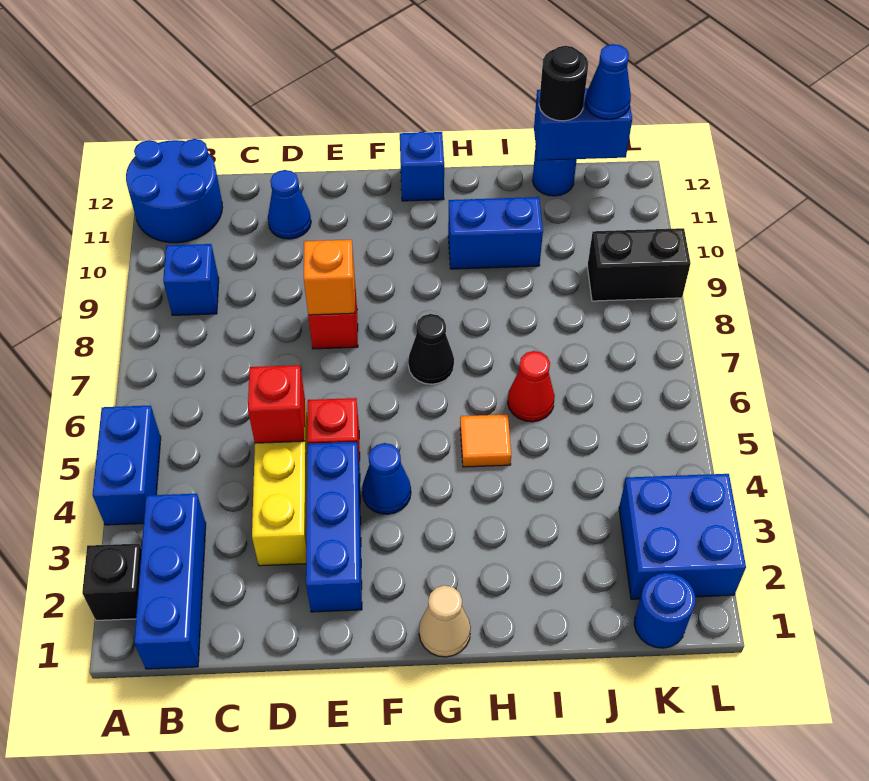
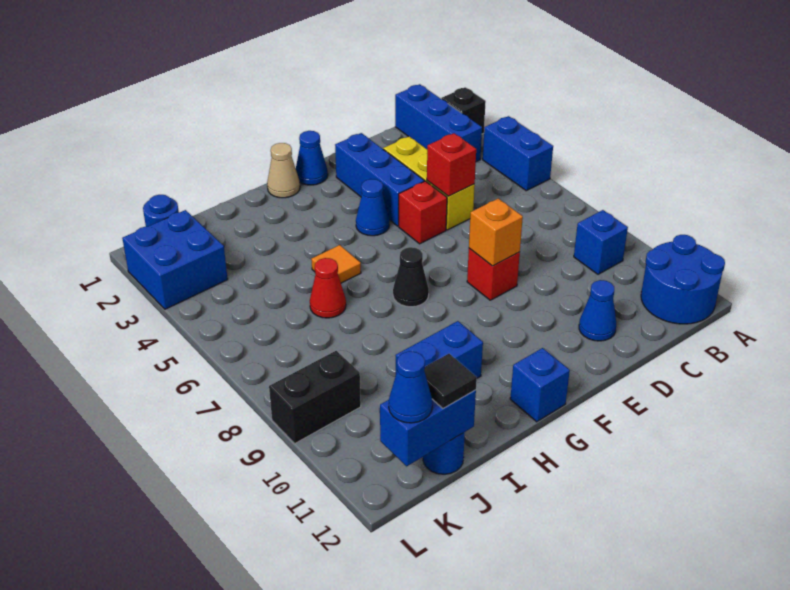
none -> blue 1x1 cone [296,131,328,185]
black 1x1 round brick [539,46,588,121] -> black 1x1 tile [424,354,477,409]

